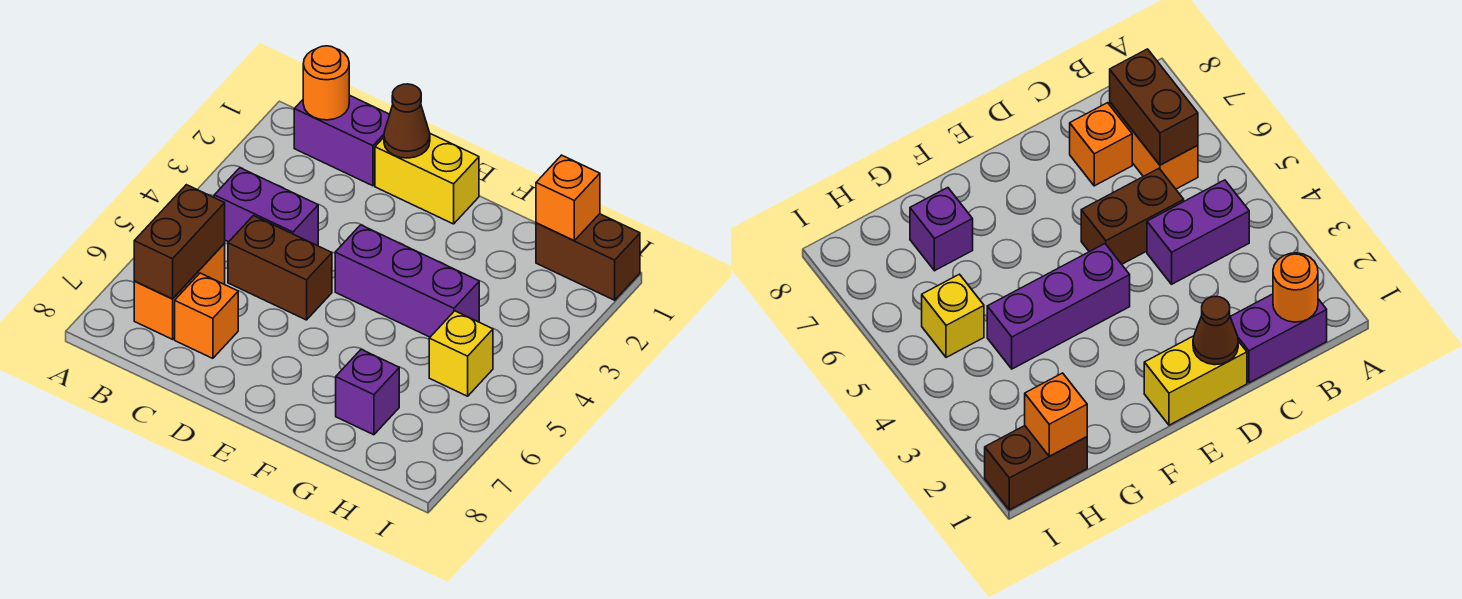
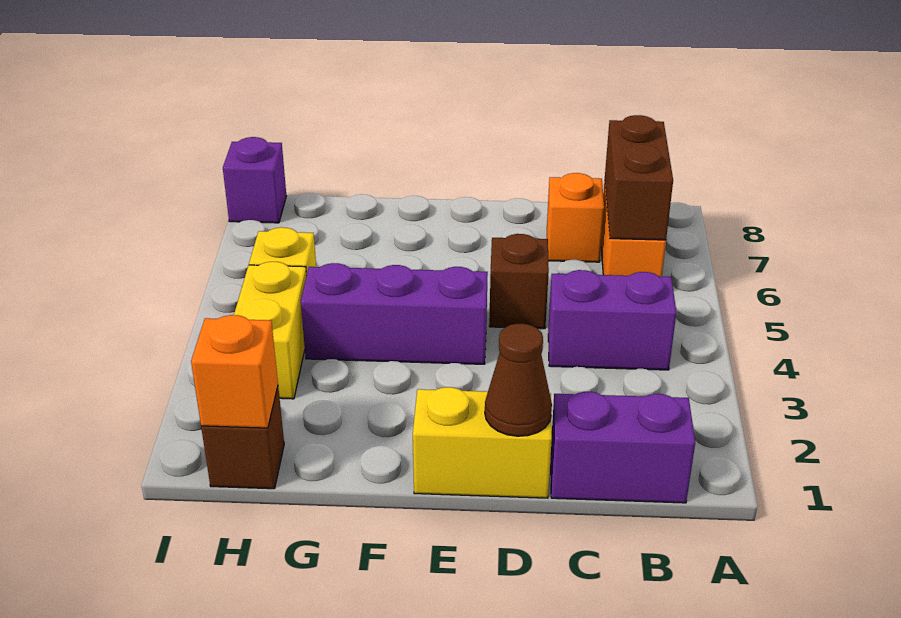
orange 1x1 round brick [303,46,349,120] -> none
brown 1x2 brick [228,216,332,320] -> brown 1x1 brick [489,234,549,329]
purple 1x1 brick [336,349,399,435] -> purple 1x1 brick moved to [223,137,287,223]
brown 1x2 brick [536,214,640,300] -> brown 1x1 brick [201,387,284,489]
none -> yellow 1x2 brick [234,262,307,399]

